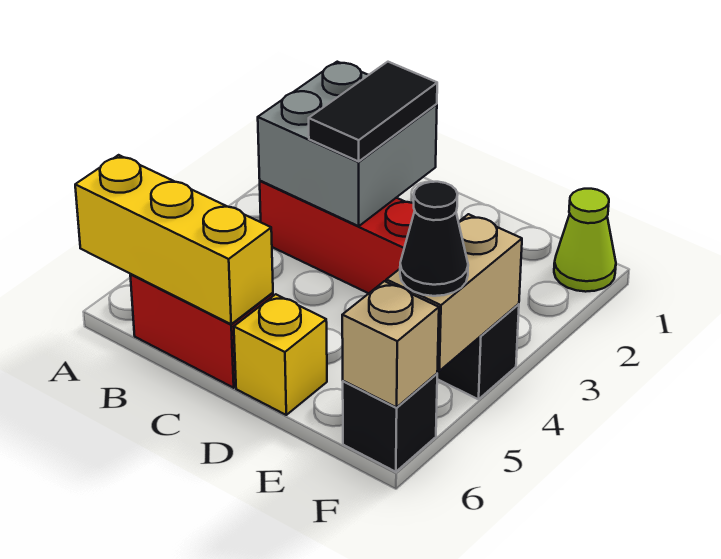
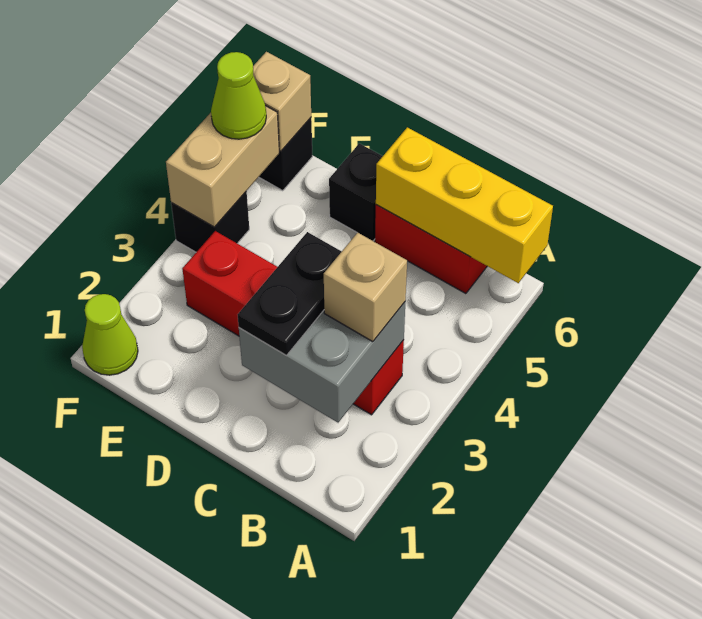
none -> tan 1x1 brick [324,233,407,342]
black 1x2 tile [309,62,437,161] -> black 1x2 plate [238,232,342,355]
yellow 1x1 brick [234,294,327,415] -> black 1x1 brick [329,143,383,241]
black 1x1 cone [400,182,468,296] -> lime 1x1 cone [211,52,266,139]

